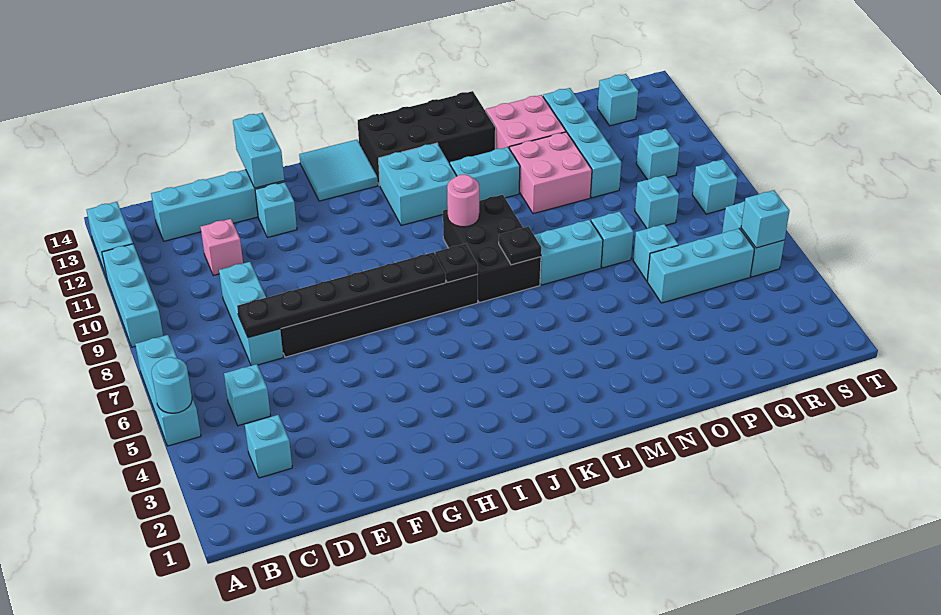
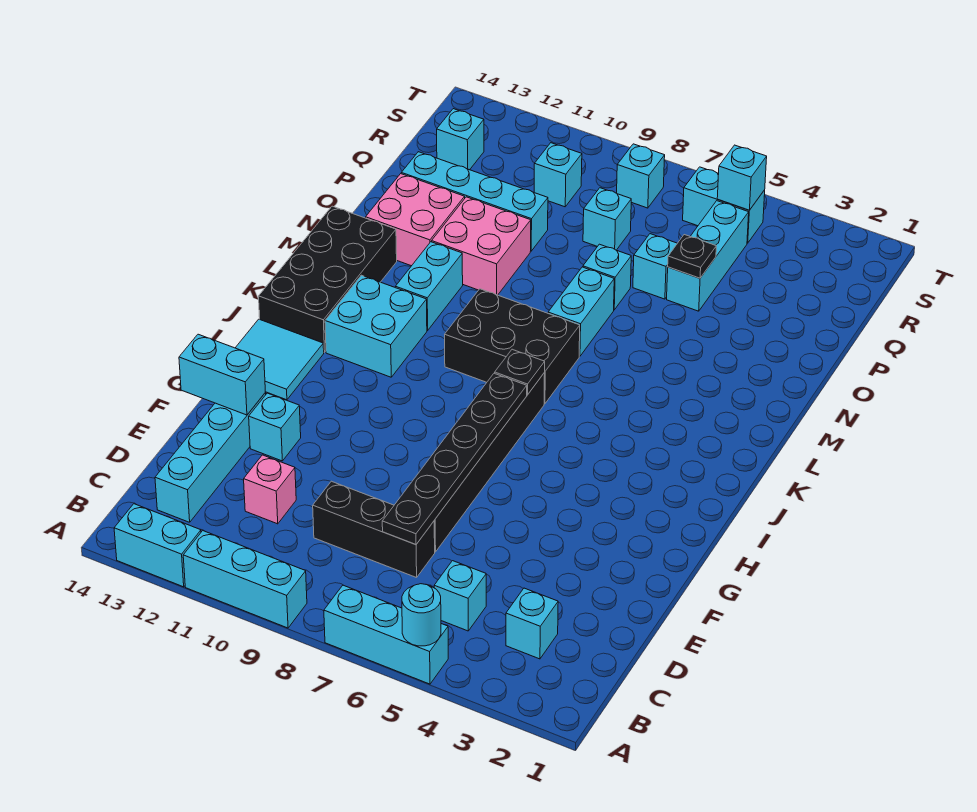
cyan 1x3 brick [219,262,283,365] -> black 1x3 brick [313,481,435,578]
pink 1x1 round brick [447,174,479,227] -> none
black 1x1 plate [499,227,541,265] -> black 1x1 plate moved to [668,235,716,278]

